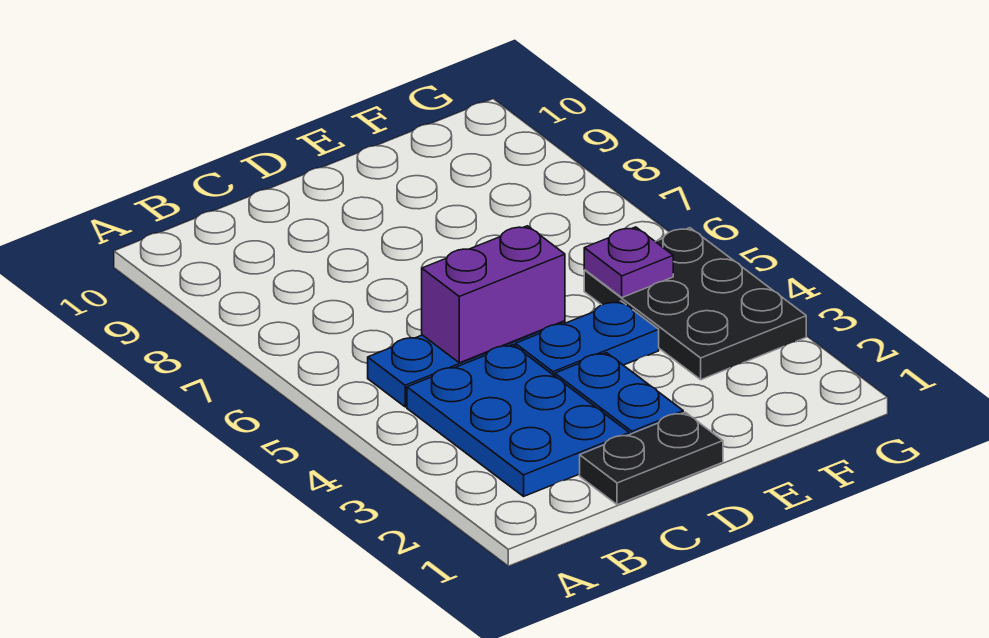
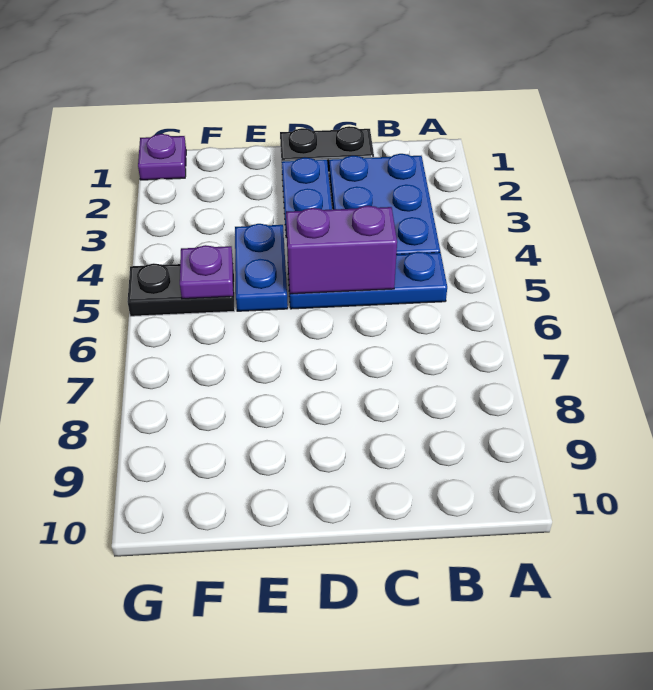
blue 1x2 plate [515,301,659,376] -> blue 1x2 plate turned to [235,224,288,311]
black 2x3 plate [584,228,806,380] -> black 1x2 plate [128,263,235,316]
none -> purple 1x1 plate [138,134,186,180]

